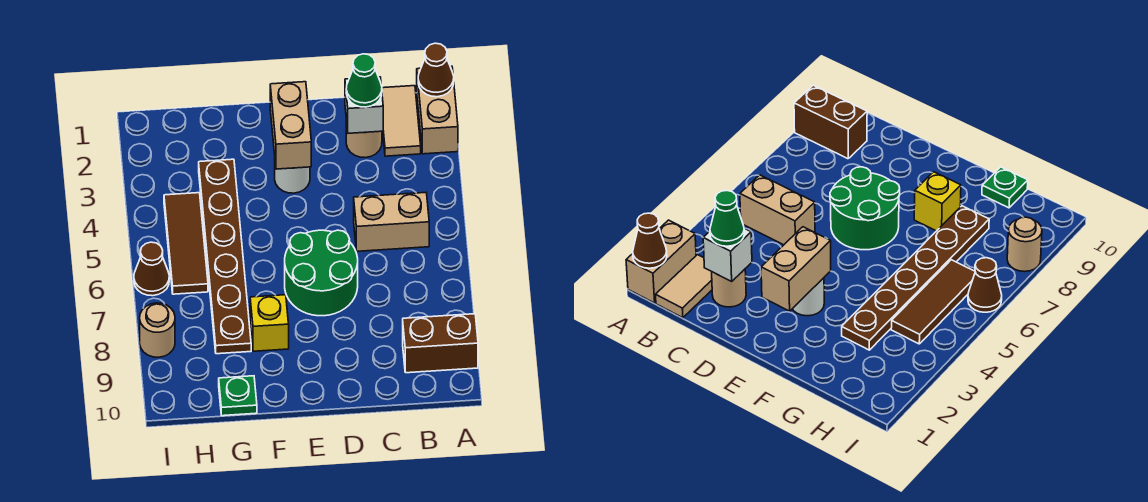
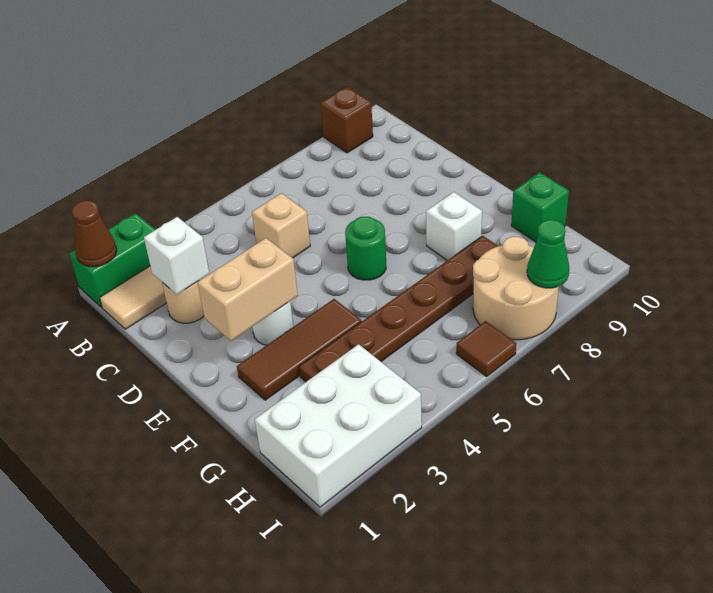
tan 1x2 brick [417,66,458,154] -> green 1x2 brick [69,213,155,307]
brown 1x2 brick [403,314,478,373] -> brown 1x1 brick [321,87,373,153]
tan 1x2 brick [354,193,429,251] -> tan 1x1 brick [252,193,310,258]
green 1x1 cone [346,54,382,107] -> green 1x1 cone moved to [527,220,569,288]
green 2x2 round brick [285,230,358,316] -> green 1x1 round brick [345,217,386,280]
yellow 1x1 brick [250,295,289,351] -> white 1x1 brick [426,192,482,261]
green 1x1 plate [219,376,257,416] -> green 1x1 brick [511,172,569,242]
none -> white 2x3 brick [255,344,422,507]
brown 1x3 tile [164,193,208,294] -> brown 1x3 tile moved to [237,299,362,400]
brown 1x1 cone [134,242,169,296] -> brown 1x1 tile [456,321,516,376]
tan 1x1 round brick [140,303,175,357] -> tan 2x2 round brick [473,237,559,340]

